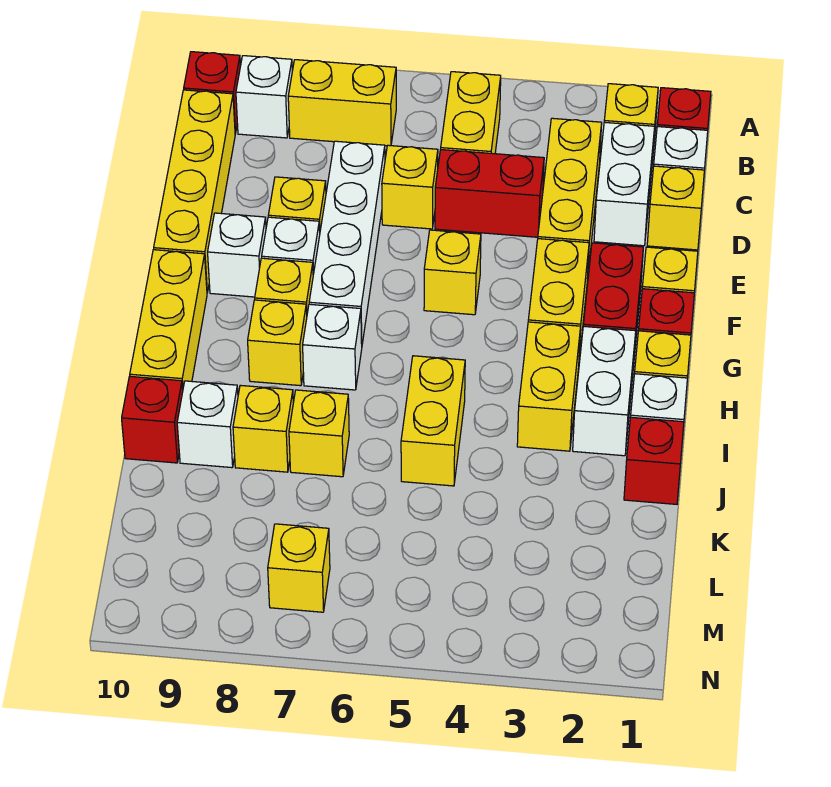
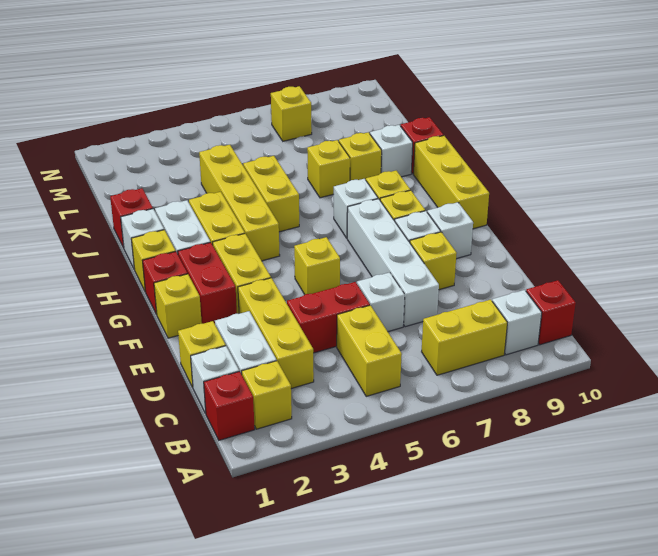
yellow 1x4 brick [154,90,235,293] -> yellow 1x4 brick moved to [199,145,280,261]
yellow 1x1 brick [382,145,438,229] -> white 1x1 brick [357,272,405,332]

